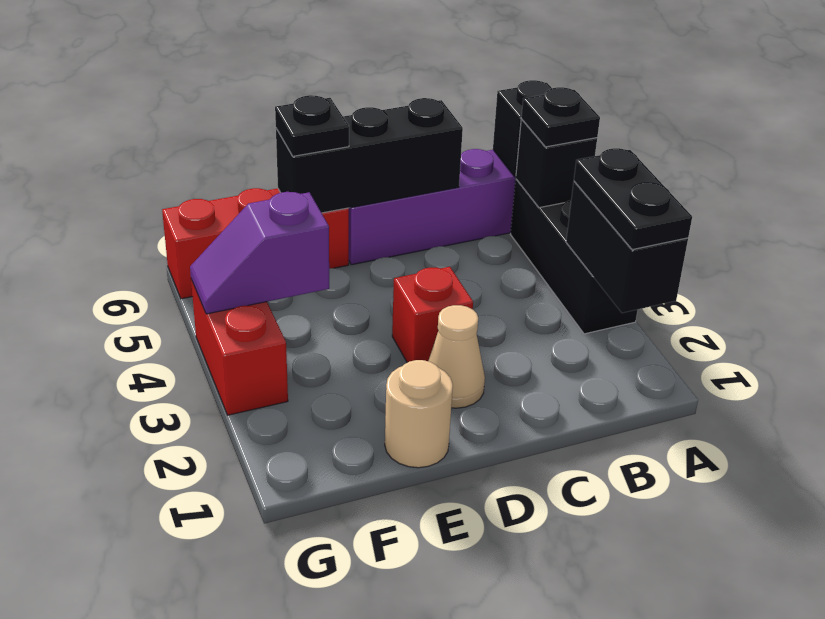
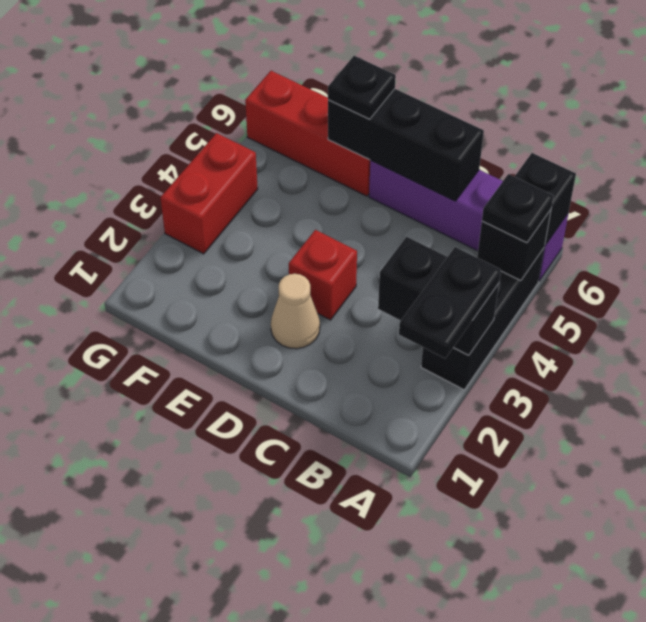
black 1x2 brick [566,181,688,313] -> black 1x2 brick turned to [378,237,499,355]
tan 1x1 round brick [385,360,453,468] -> none
purple 1x2 slope [190,192,329,314] -> none

